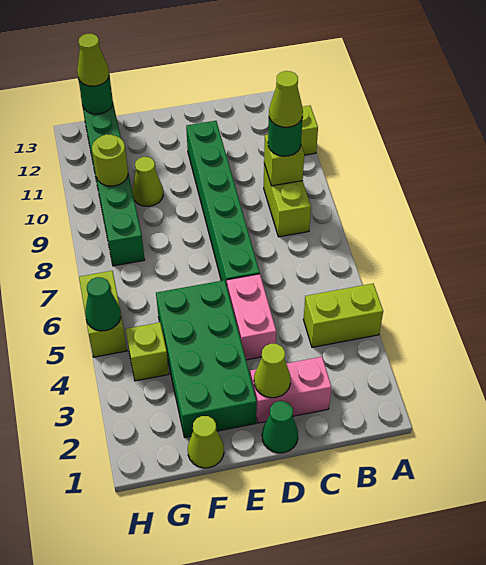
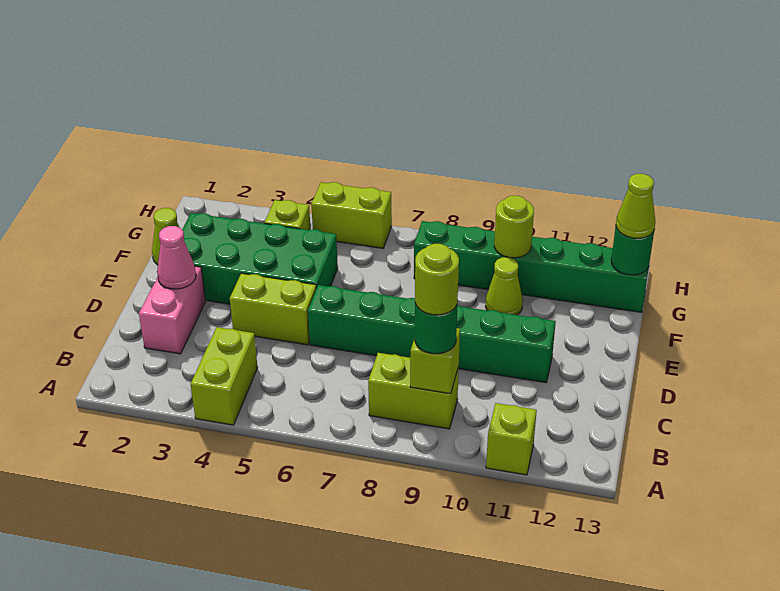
lime 1x1 cone [269,71,303,127] -> lime 1x1 round brick [415,244,459,315]
green 1x1 cone [262,401,298,453] -> none
lime 1x1 cone [254,344,291,398] -> pink 1x1 cone [157,226,196,289]
pink 1x2 brick [227,274,276,360] -> lime 1x2 brick [230,273,316,345]
green 1x1 cone [85,277,121,331] -> none

